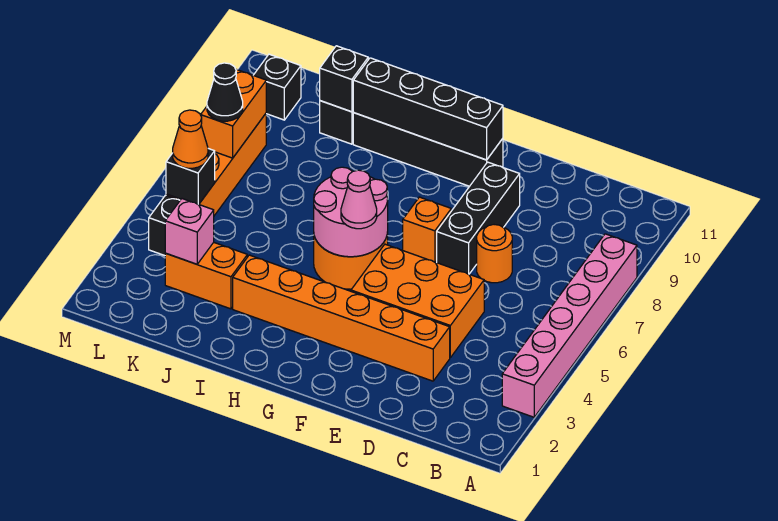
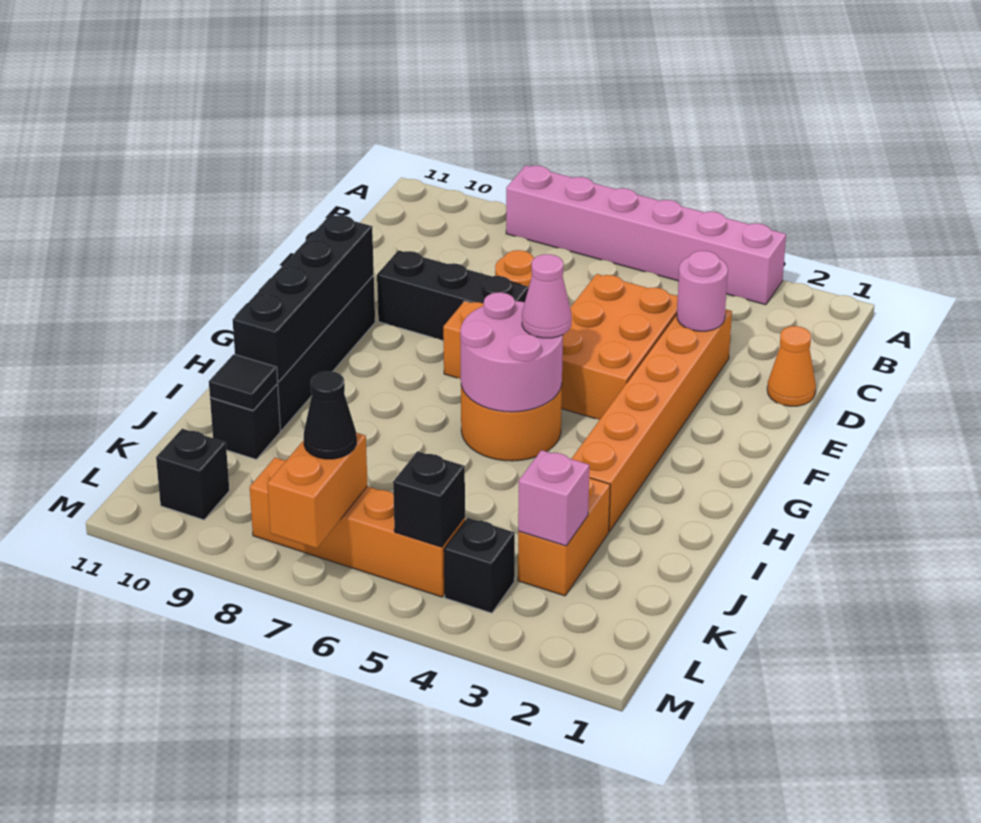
none -> pink 1x1 round brick [677,251,728,331]
black 1x1 brick [320,46,368,112] -> black 1x1 tile [209,354,278,410]
orange 1x1 cone [173,110,208,168] -> orange 1x1 cone moved to [767,326,816,406]
orange 1x2 brick [201,69,266,158] -> orange 1x2 brick turned to [267,433,368,548]

